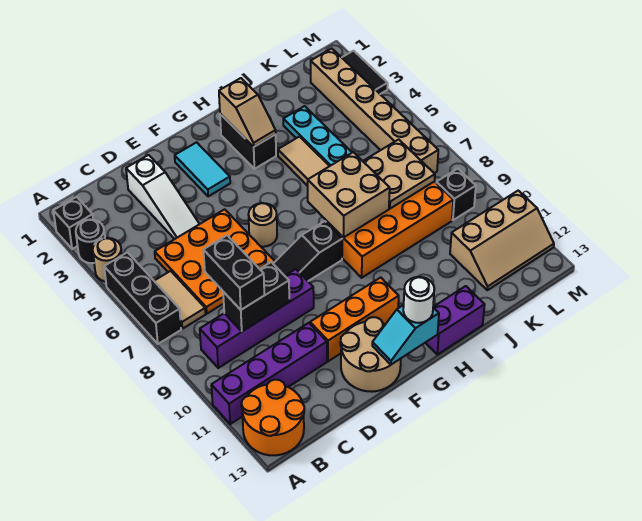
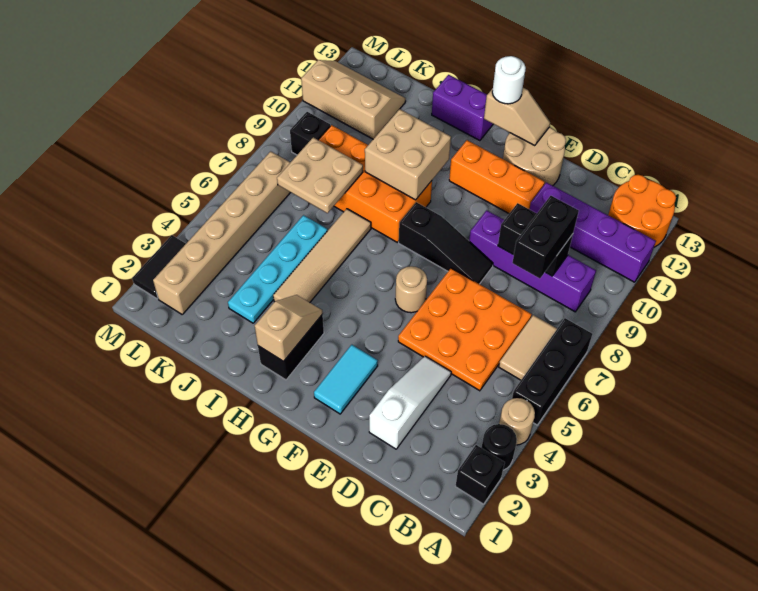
cyan 1x2 slope [372,305,439,365] -> tan 1x2 slope [484,88,550,146]
tan 2x2 brick [308,152,390,237] -> tan 2x2 brick moved to [365,109,451,200]

